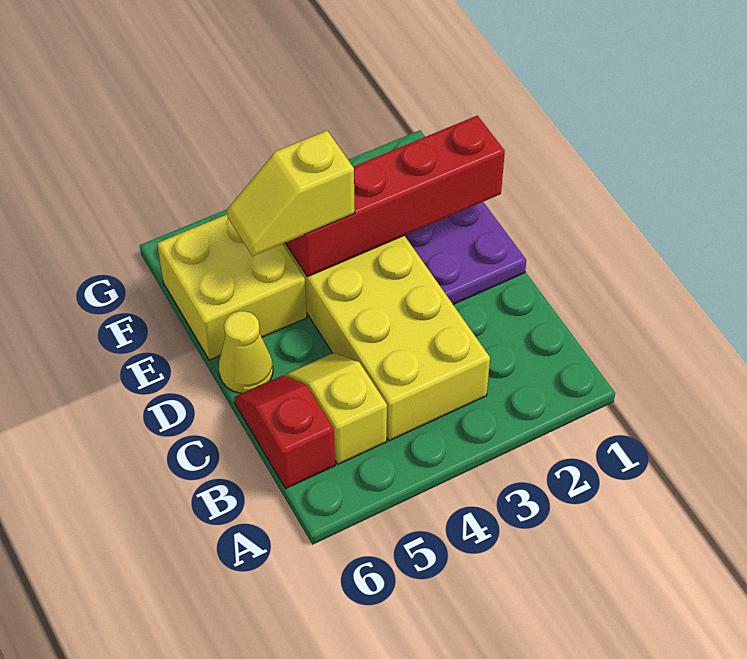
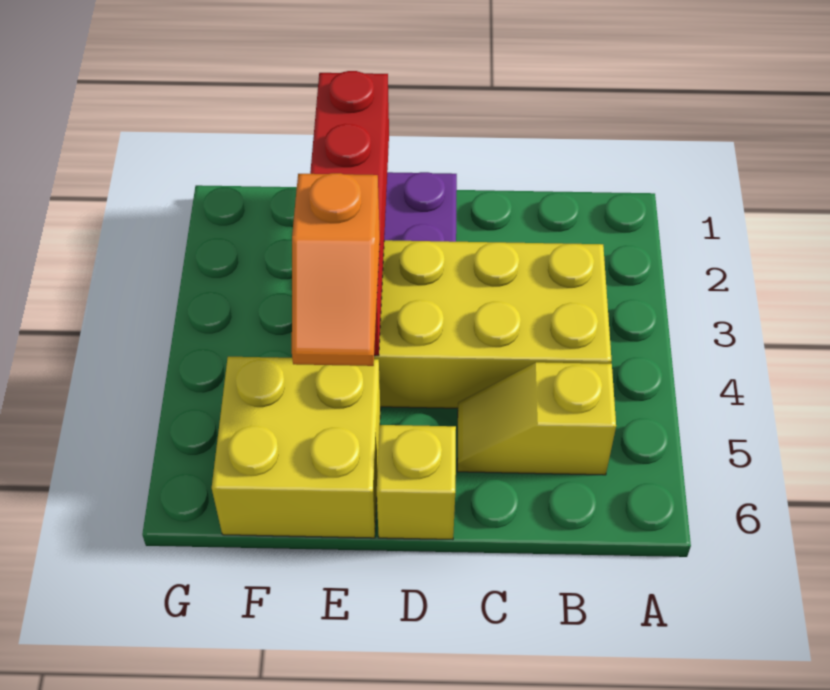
red 1x2 slope [234,375,335,489] -> none
yellow 1x1 cone [219,311,273,393] -> yellow 1x1 brick [377,425,456,540]
yellow 1x2 slope [227,131,355,256] -> orange 1x2 slope [292,173,380,366]

